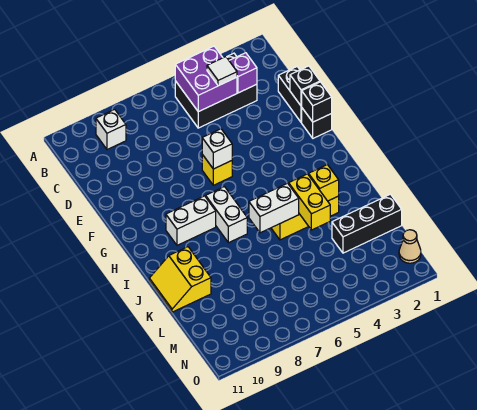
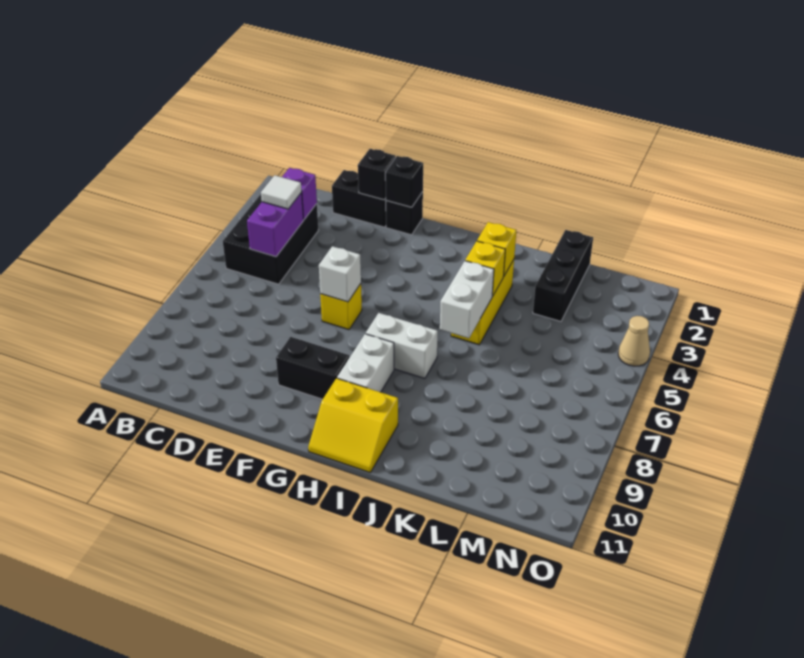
purple 2x2 brick [175,46,237,112] -> purple 1x2 brick [247,193,304,257]
white 1x1 brick [96,109,126,150] -> none
none -> black 1x2 brick [276,337,350,399]
yellow 1x2 brick [289,174,330,230] -> yellow 1x1 brick [465,241,505,296]
yellow 2x2 slope [149,247,211,312] -> yellow 2x2 slope moved to [308,378,398,472]
tan 1x1 cone [399,230,421,263] -> tan 1x1 cone moved to [618,316,650,366]

